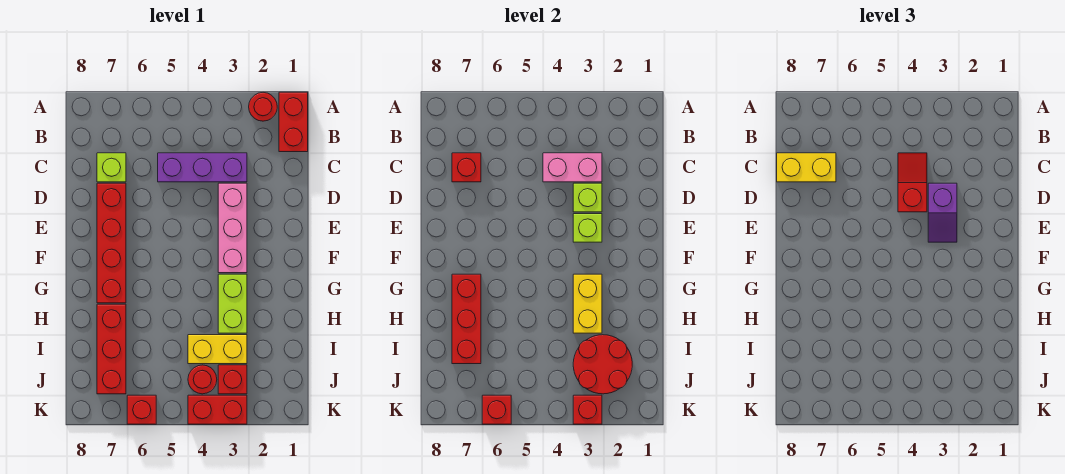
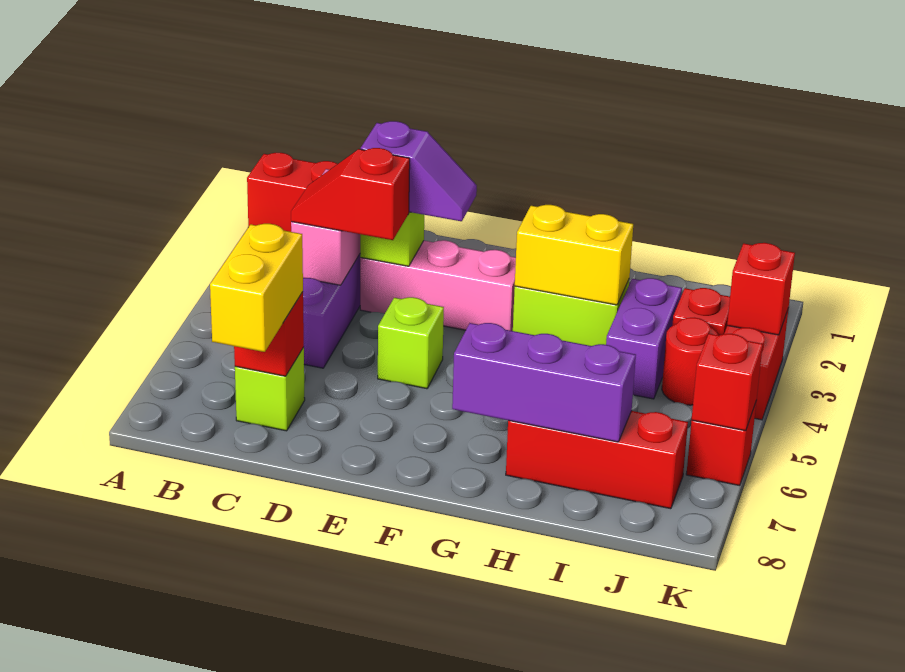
red 1x1 round brick [249,92,277,121] -> none
red 1x4 brick [97,183,126,303] -> none
lime 1x1 brick [573,214,602,242] -> lime 1x1 brick moved to [378,297,444,389]
red 1x3 brick [452,274,481,364] -> purple 1x3 brick [452,323,636,442]
red 2x2 round brick [573,335,632,394] -> none
yellow 1x2 brick [188,335,247,364] -> purple 1x2 brick [606,278,682,399]

